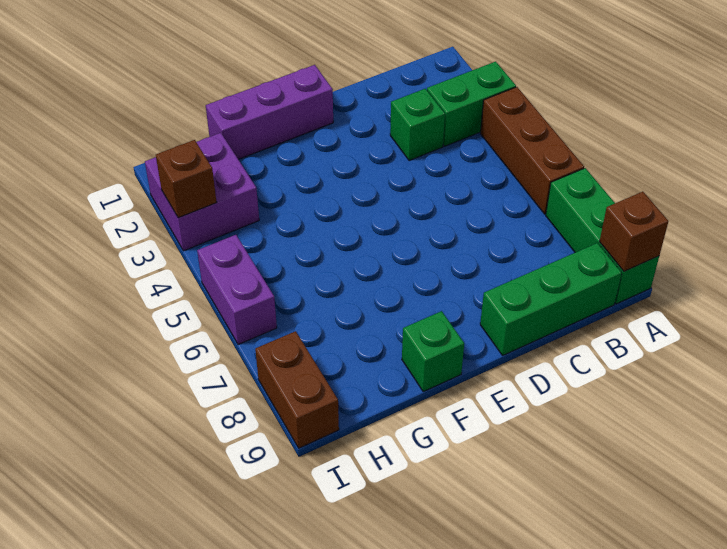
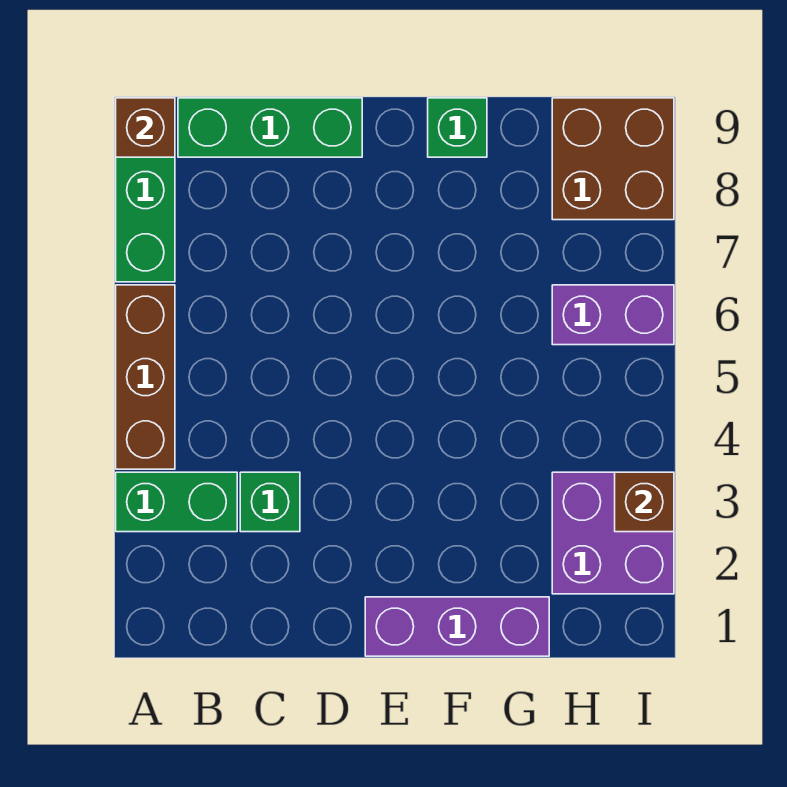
purple 1x2 brick [197,235,277,344] -> purple 1x2 brick turned to [552,285,674,345]
brown 1x2 brick [255,331,339,448] -> brown 2x2 brick [552,98,674,220]

